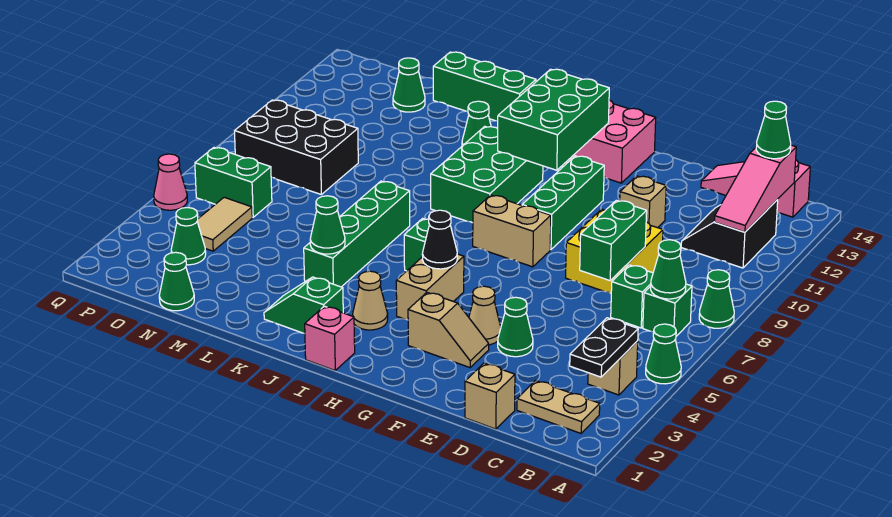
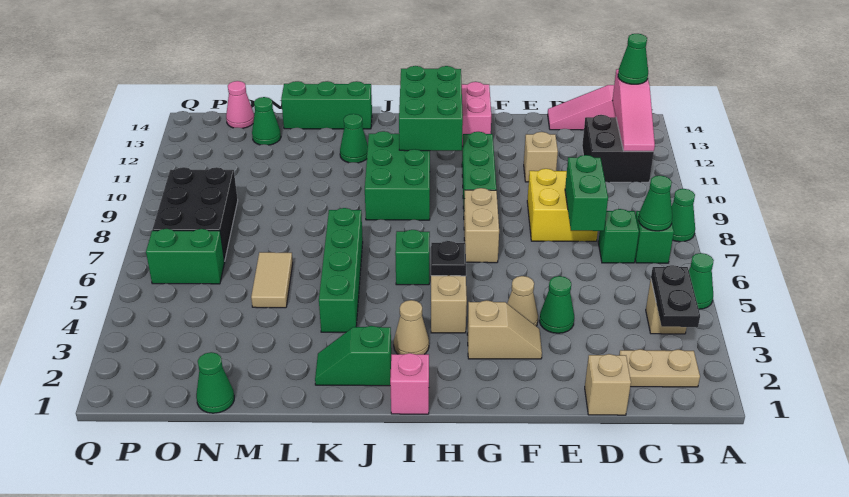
black 2x2 slope [681,200,778,268] -> black 2x2 brick [582,115,654,182]
tan 1x2 brick [473,195,551,267] -> tan 1x2 brick turned to [464,188,499,263]
black 1x1 cone [422,210,457,269] -> black 1x1 plate [431,241,466,276]
green 1x1 cone [310,196,345,254] -> none
black 2x3 brick [235,100,358,194] -> black 2x3 brick turned to [152,167,238,261]
green 1x1 cone [171,208,206,265] -> none
tan 1x2 tile [197,197,252,251] -> tan 1x2 tile moved to [251,252,293,308]
pink 1x1 cone [154,154,187,210] -> pink 1x1 cone moved to [226,81,254,128]

